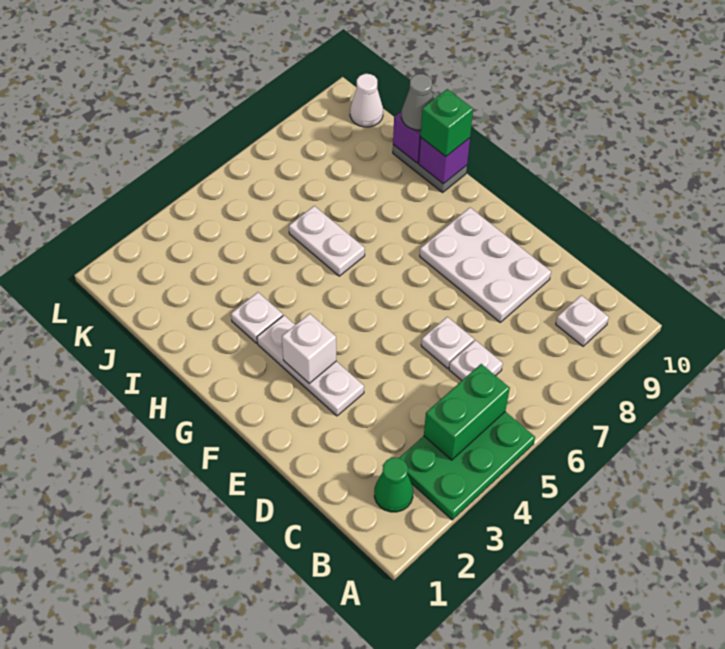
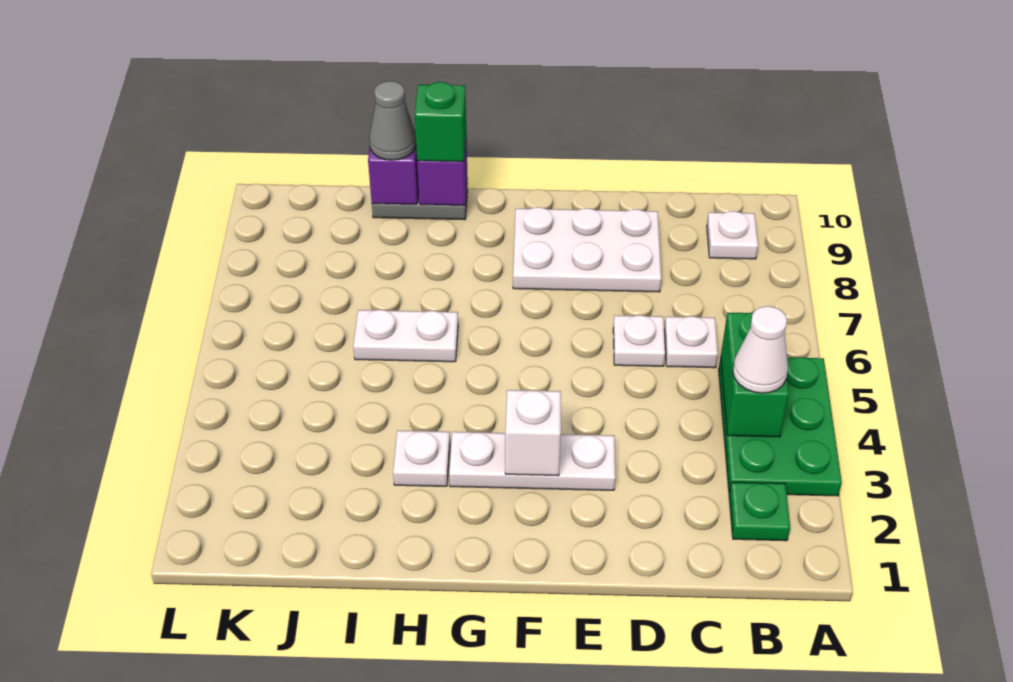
green 1x1 cone [374,458,413,512] -> green 1x1 plate [729,482,790,541]
white 1x1 cone [350,74,383,127] -> white 1x1 cone moved to [733,306,788,393]

